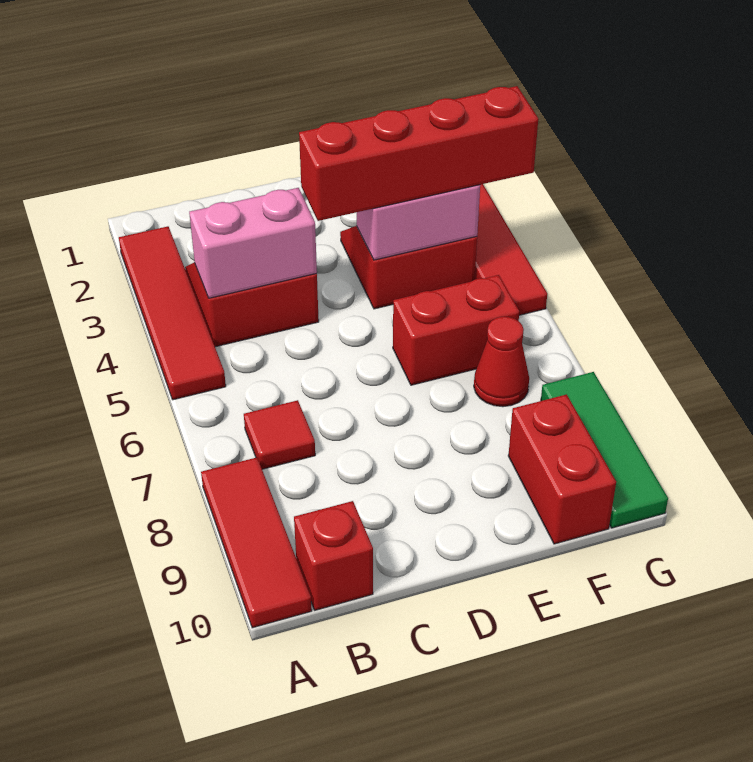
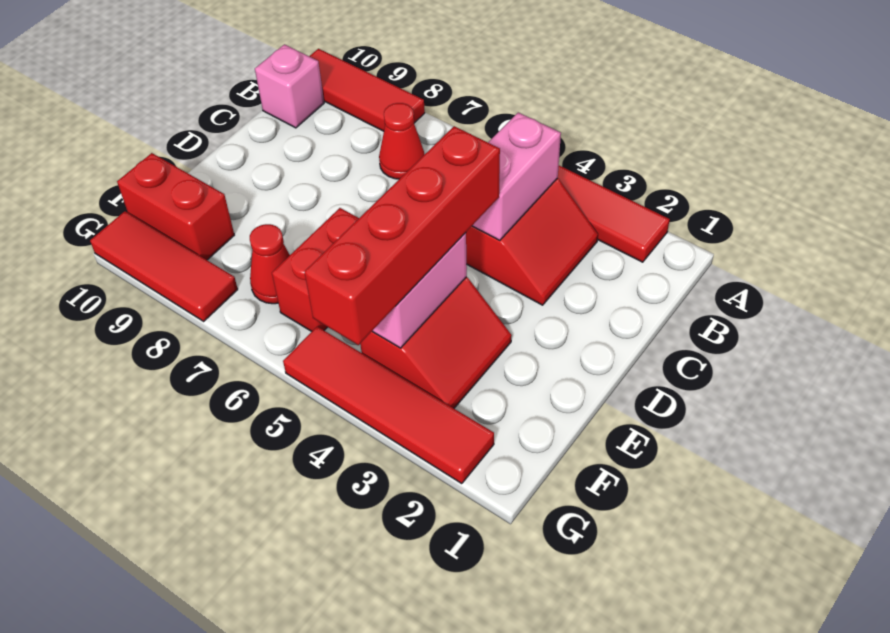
red 1x1 tile [244,400,315,469] -> red 1x1 cone [379,103,425,179]
red 1x1 brick [294,501,373,610] -> pink 1x1 brick [255,44,324,128]
green 1x3 tile [541,372,668,528] -> red 1x3 tile [90,211,238,321]

